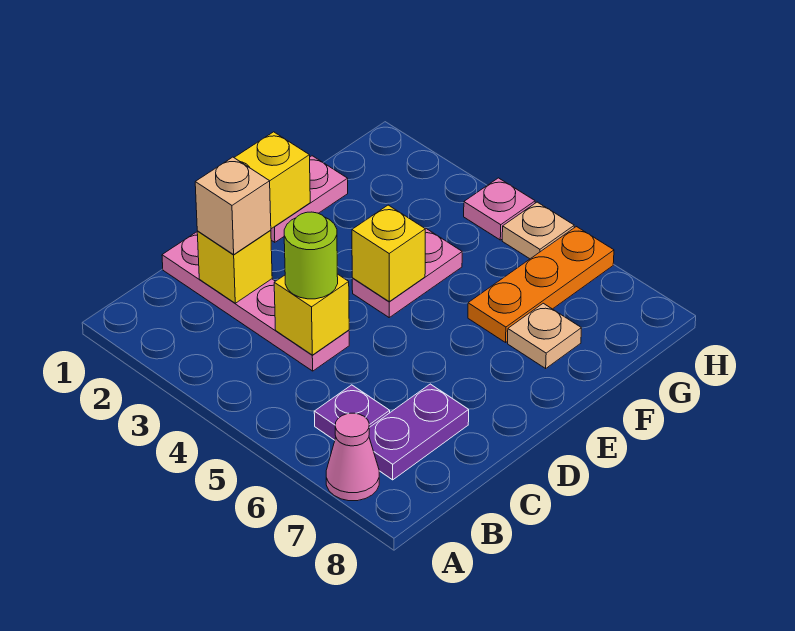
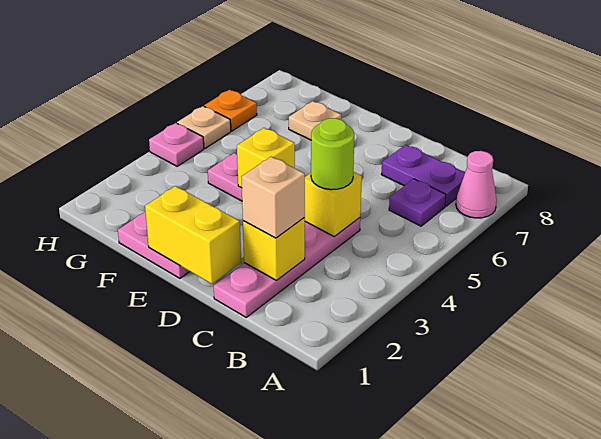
orange 1x3 plate [468,227,614,342] -> orange 1x1 plate [204,90,257,131]

